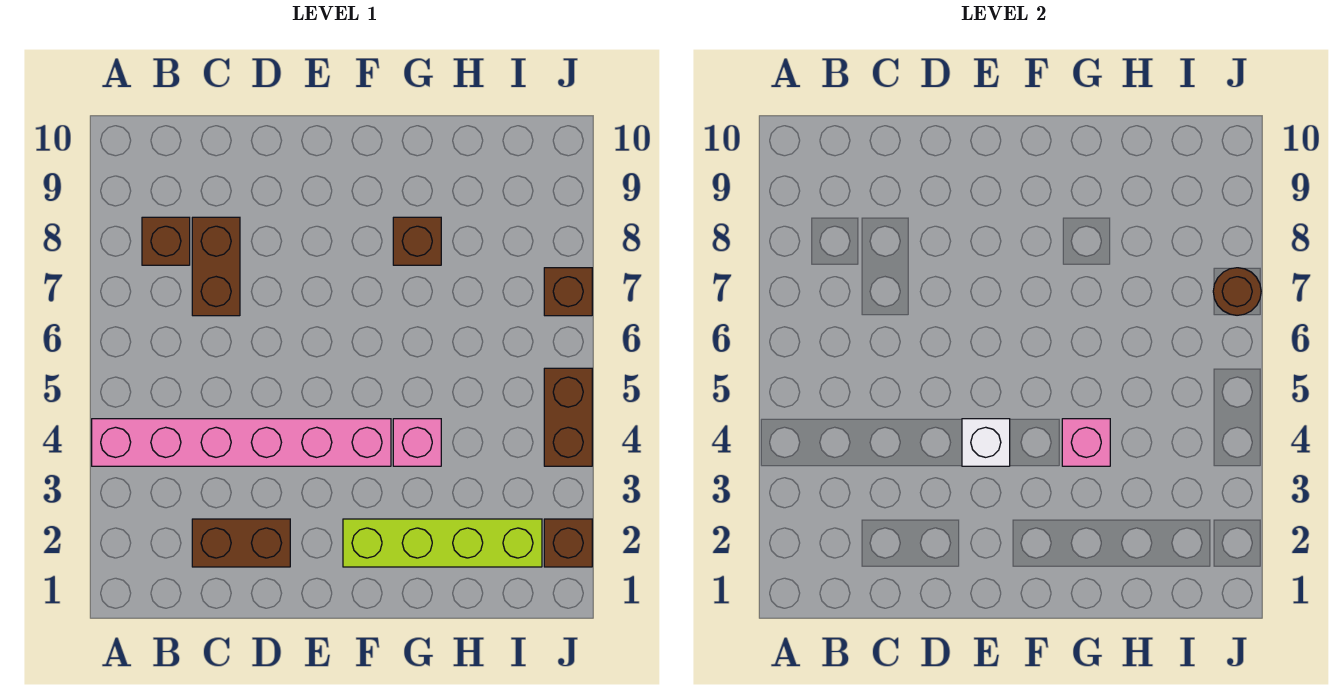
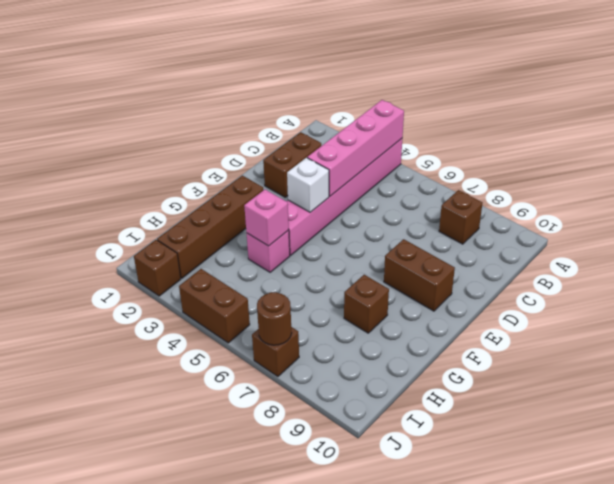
none -> pink 1x4 brick [307,100,404,196]
brown 1x2 brick [192,217,240,316] -> brown 1x2 brick moved to [384,239,455,311]
lime 1x4 brick [343,519,542,567] -> brown 1x4 brick [157,176,263,278]

